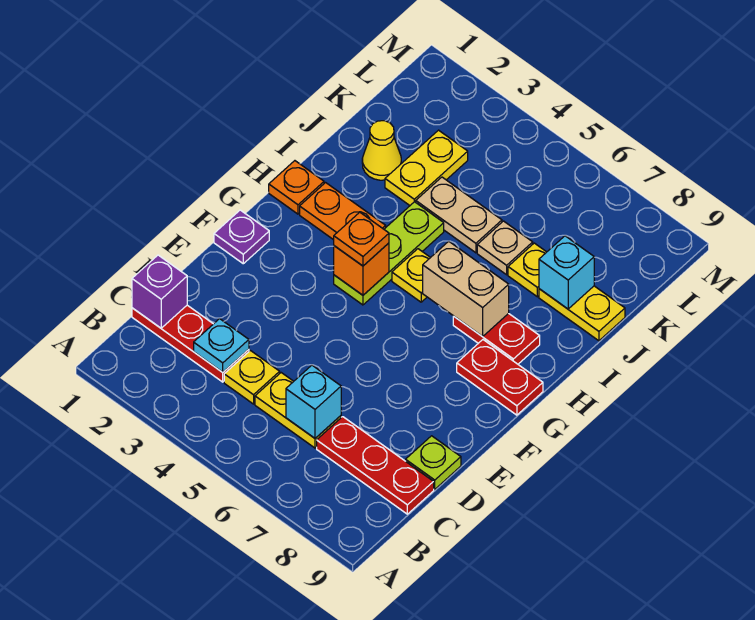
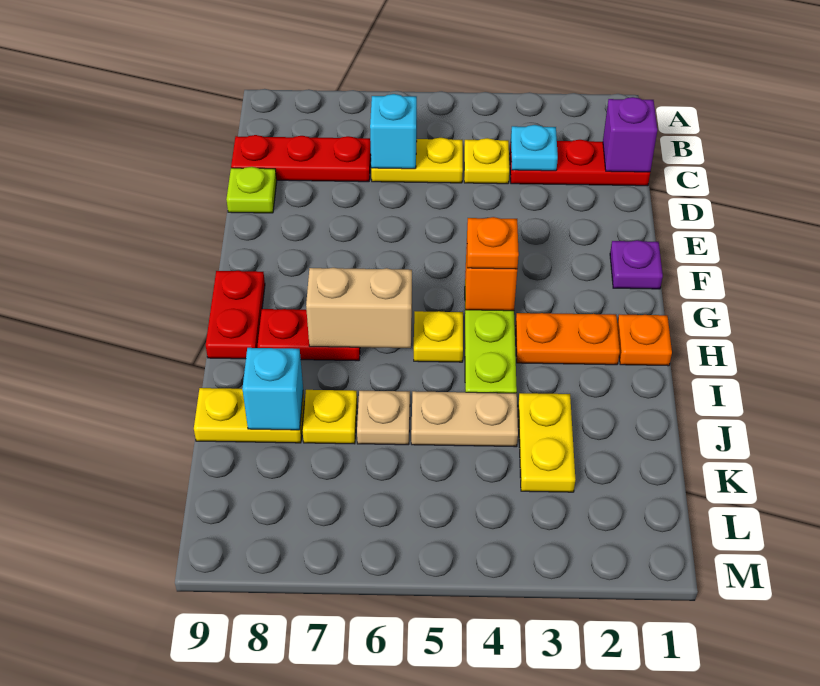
red 1x2 plate [457,340,543,415] -> red 1x2 plate turned to [206,271,265,359]
yellow 1x1 cone [362,121,401,180] -> none

